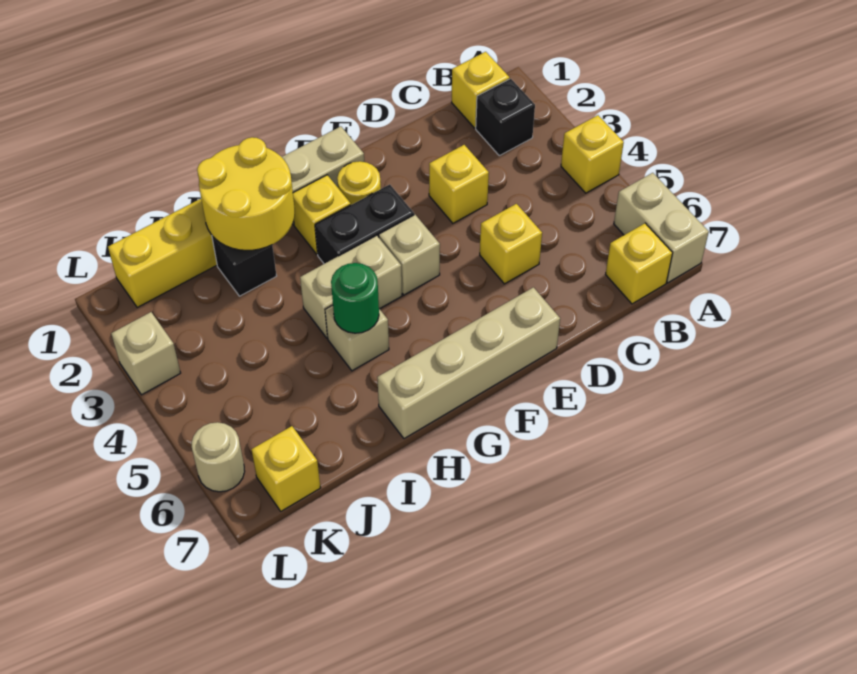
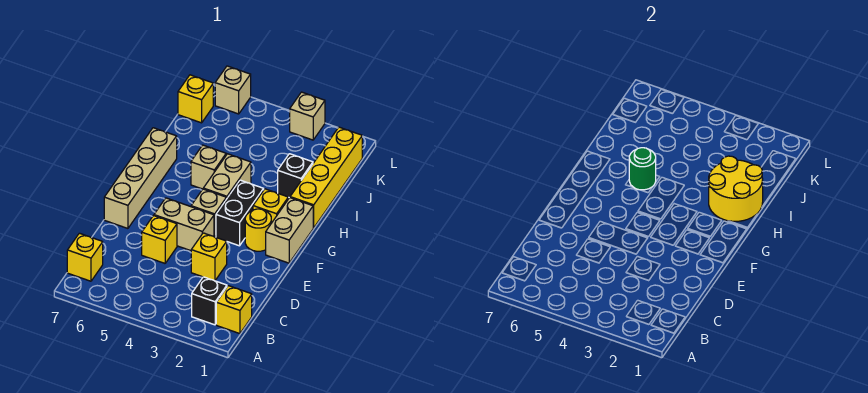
yellow 1x1 brick [561,115,624,193] -> none
tan 1x2 brick [614,173,709,283] -> tan 1x2 brick moved to [154,198,214,251]
tan 1x1 round brick [192,422,245,492] -> tan 1x1 brick [215,66,251,114]

